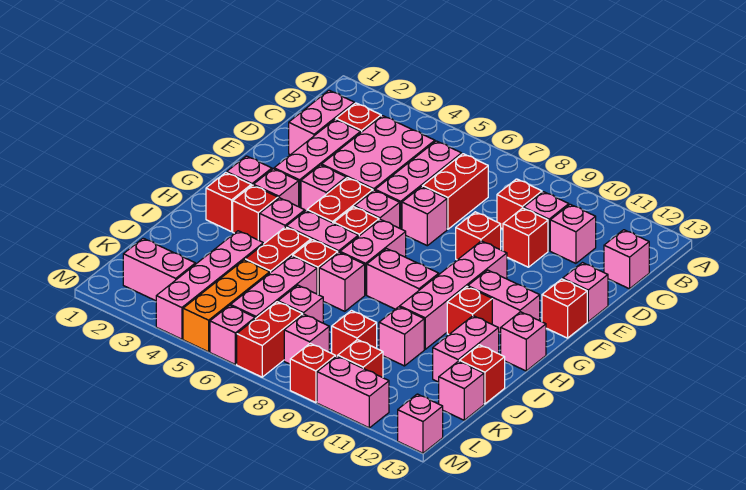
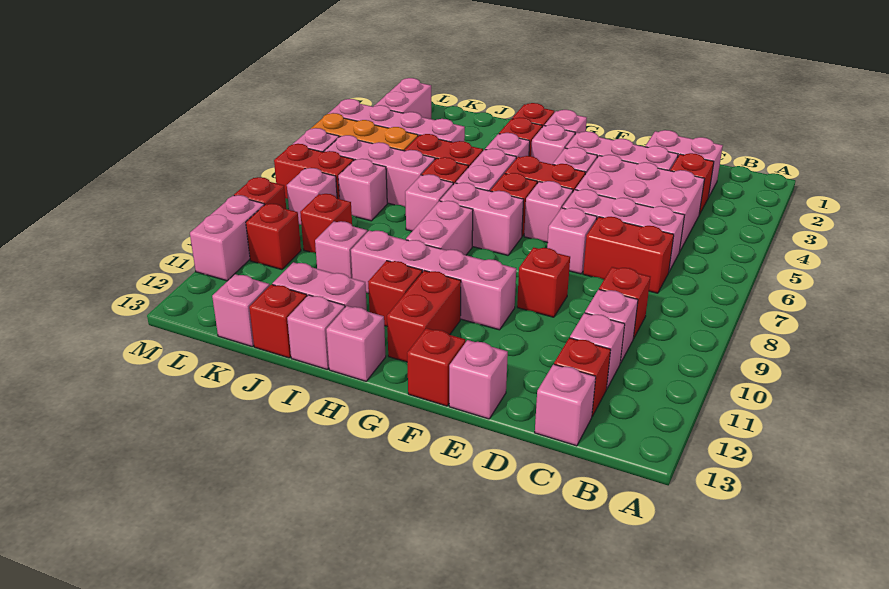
red 1x1 brick [503,208,548,267] -> red 1x1 brick moved to [554,338,611,416]
pink 1x2 brick [468,270,540,333] -> red 1x2 brick [387,271,461,362]
pink 1x1 brick [398,394,443,453] -> pink 1x1 brick moved to [287,295,345,369]

